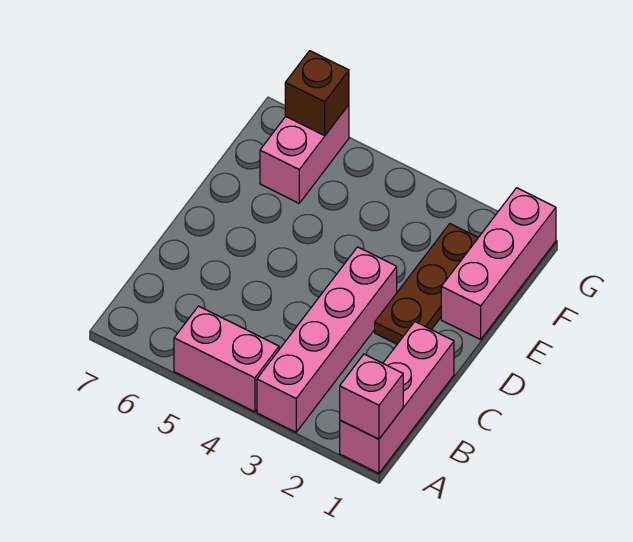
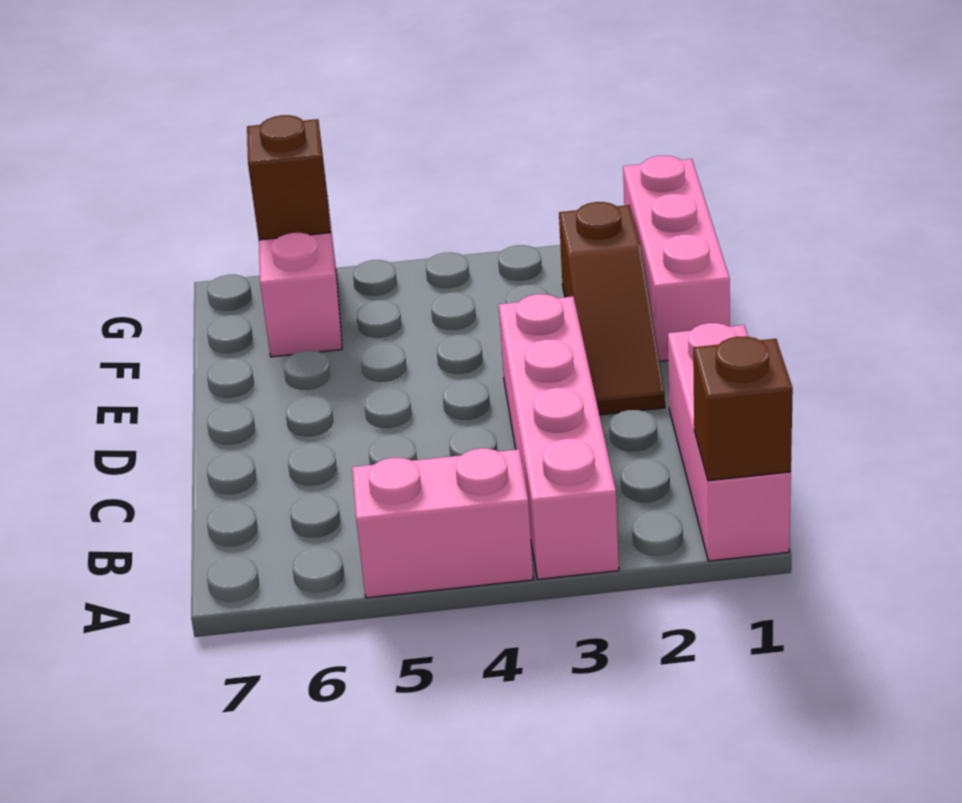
pink 1x1 brick [340,354,403,439] -> brown 1x1 brick [693,337,793,481]
brown 1x3 plate [375,224,478,344] -> brown 1x3 slope [559,202,665,415]

